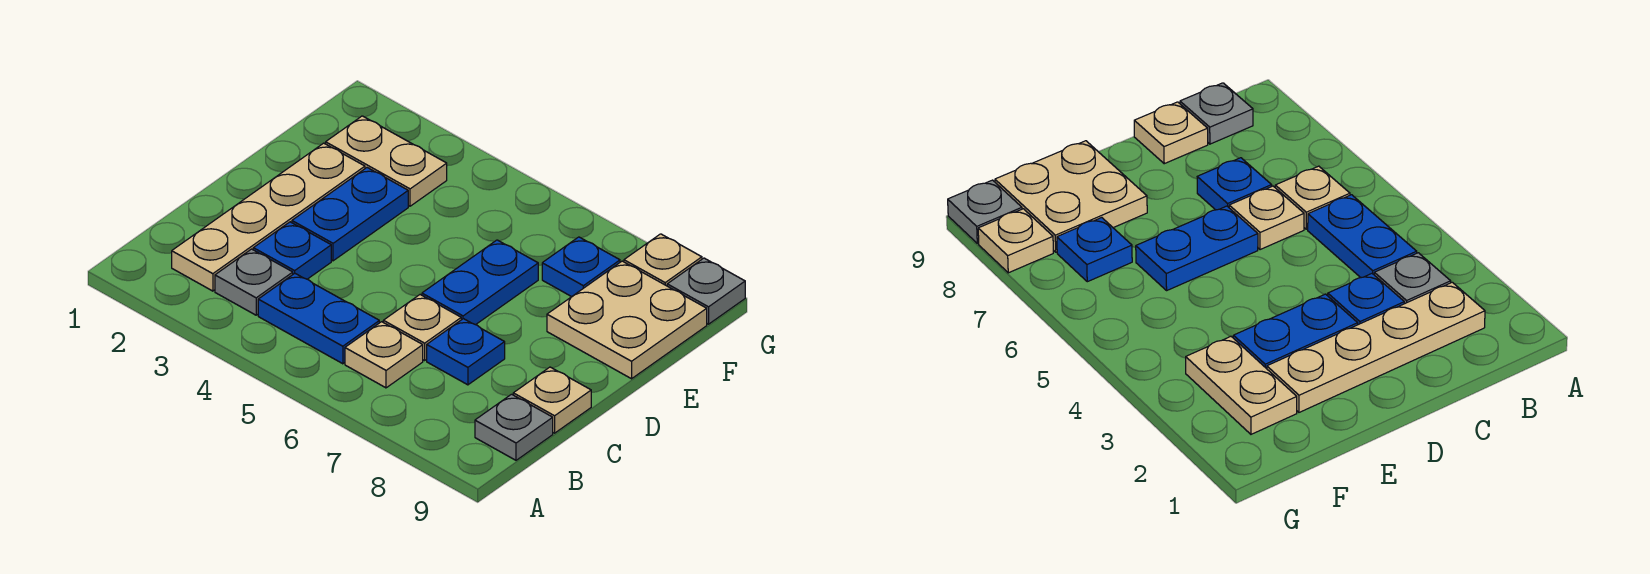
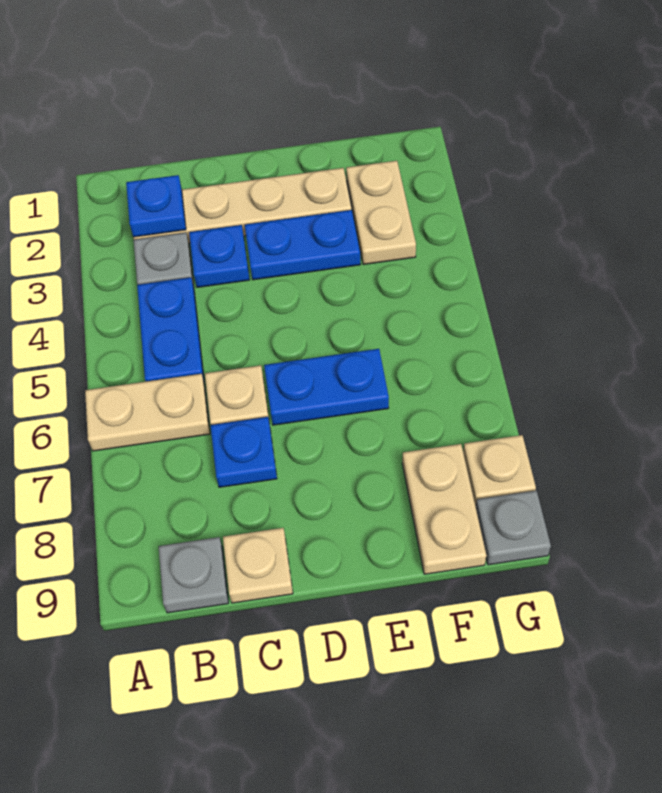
tan 1x1 plate [345,322,423,388] -> tan 1x2 plate [85,374,210,451]
tan 2x2 plate [547,261,707,379] -> tan 1x2 plate [402,444,486,574]
blue 1x1 plate [542,237,620,297] -> blue 1x1 plate moved to [126,175,186,237]

